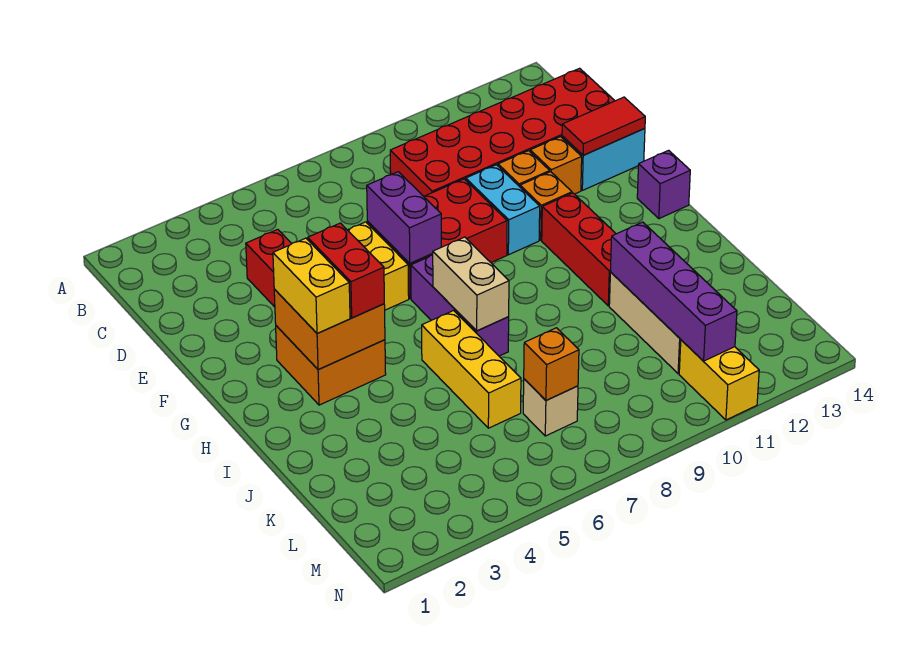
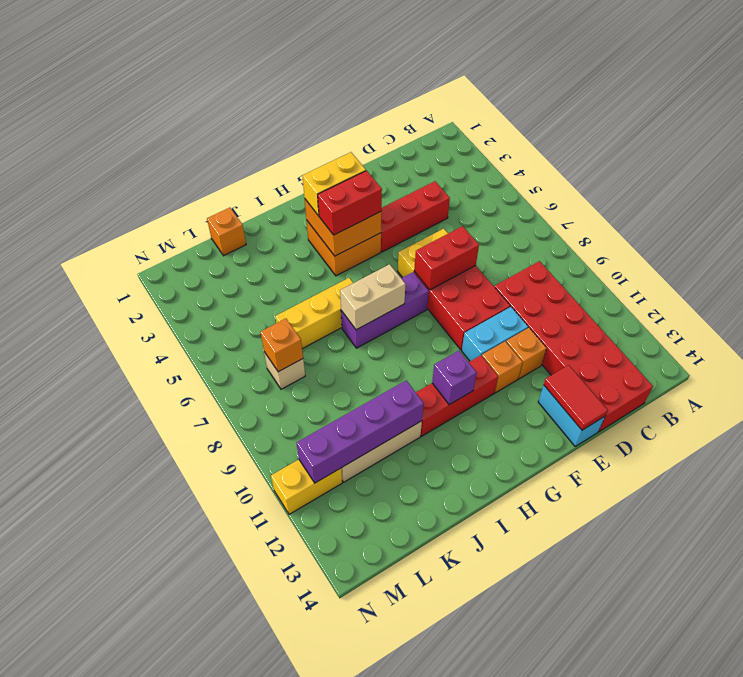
purple 1x2 brick [367,172,441,263] -> red 1x2 brick [414,226,479,290]
orange 1x1 brick [530,137,582,194] -> orange 1x1 brick moved to [207,208,246,256]
purple 1x1 brick [637,150,690,219] -> purple 1x1 brick moved to [432,351,477,405]

